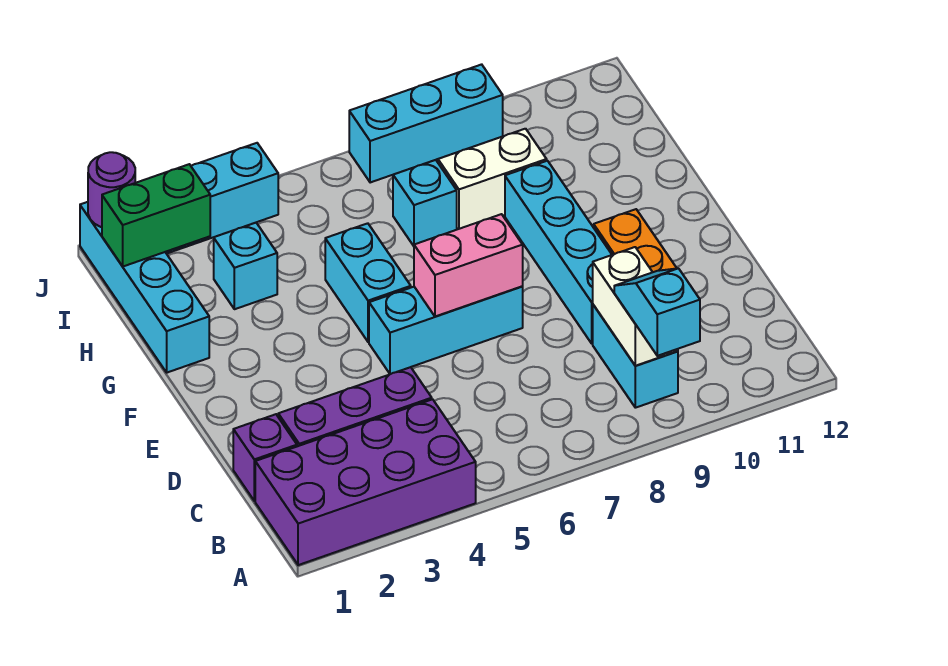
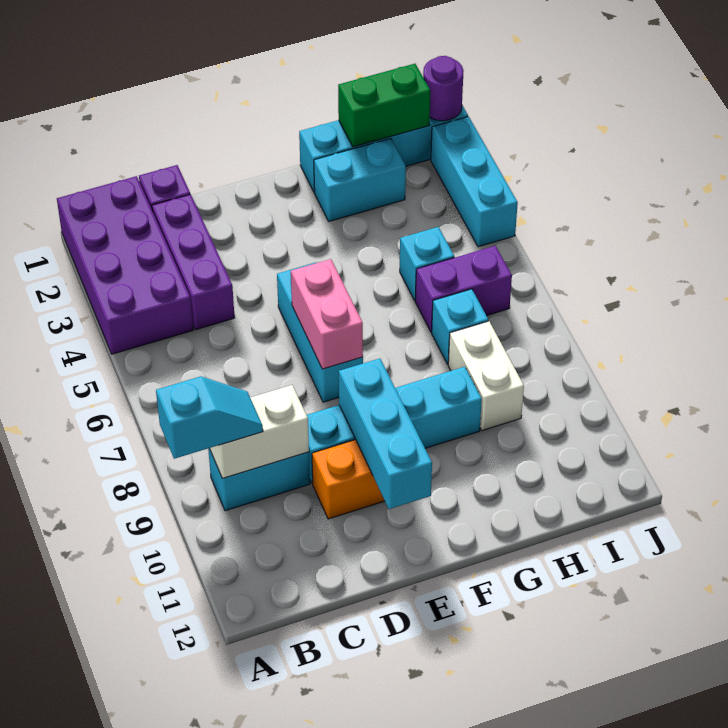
cyan 1x2 brick [325,223,411,342] -> cyan 1x2 brick moved to [314,138,406,221]
cyan 1x1 brick [214,223,277,309] -> cyan 1x1 brick moved to [400,227,454,300]
none -> purple 1x2 brick [415,246,512,332]
green 1x2 brick [102,164,210,266] -> green 1x2 brick turned to [338,64,430,147]
cyan 1x3 brick [349,64,503,183] -> cyan 1x3 brick moved to [339,359,432,509]

